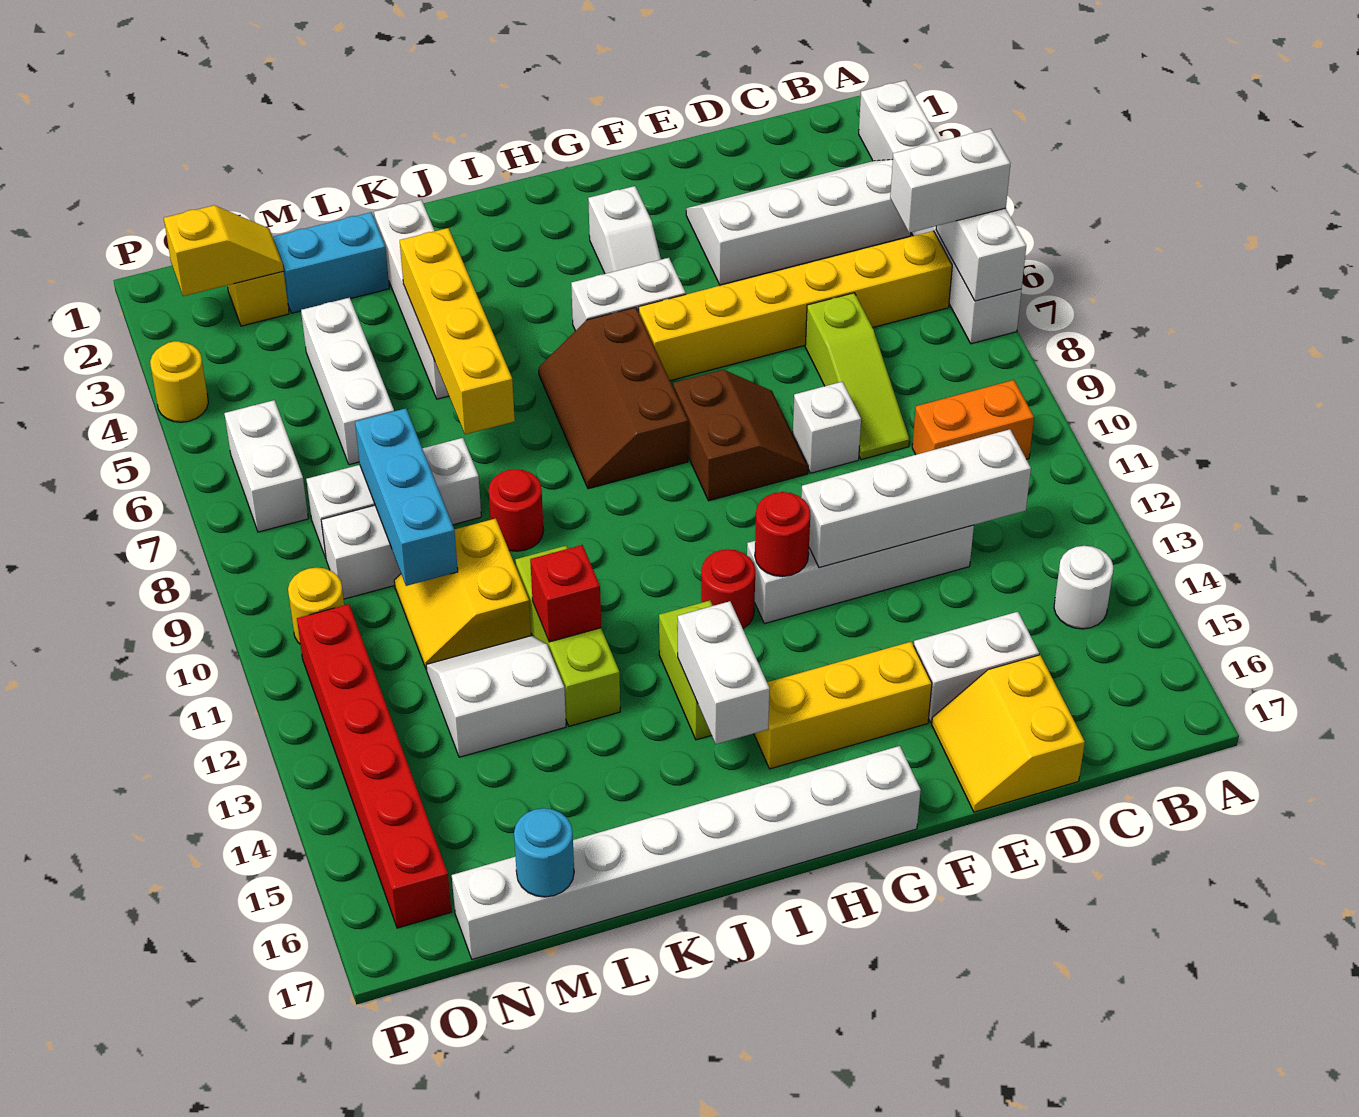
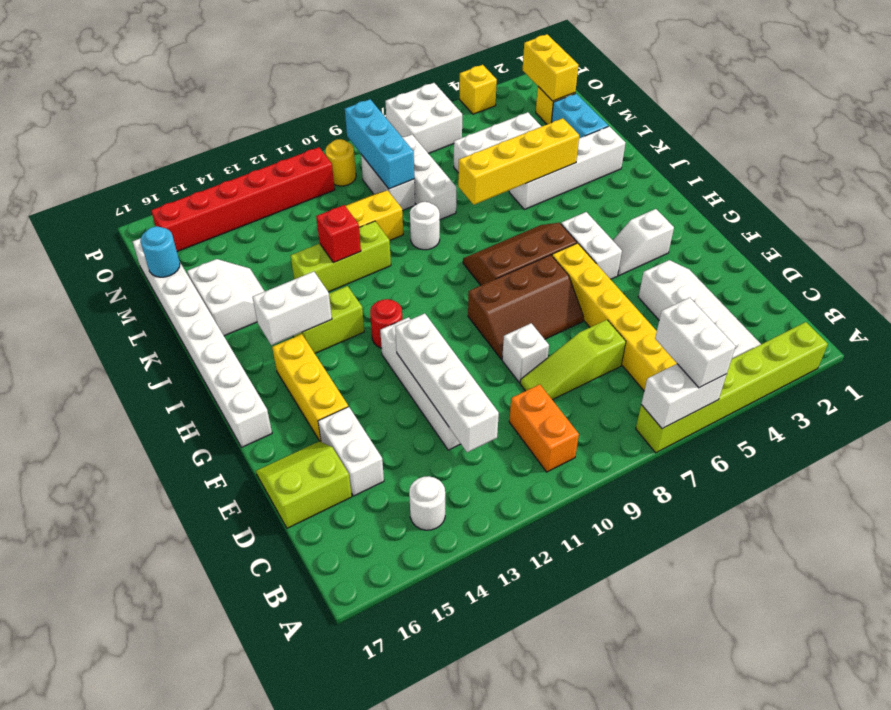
white 1x6 brick [859,80,1022,344] -> lime 1x6 brick [636,322,828,453]
yellow 2x2 slope [932,655,1085,812] -> lime 2x2 slope [256,441,352,528]
brown 2x2 slope [673,370,808,501] -> brown 2x3 slope [468,255,584,359]
red 1x1 round brick [755,492,810,577] -> none
red 1x1 round brick [489,469,544,551] -> white 1x1 round brick [410,202,440,250]
white 2x2 slope [426,636,566,757] -> white 2x2 slope moved to [187,259,265,336]
cyan 1x3 brick [355,408,458,586] -> cyan 1x3 brick turned to [345,99,414,189]
yellow 1x2 slope [164,205,284,296] -> yellow 1x2 brick [523,34,578,101]
white 1x2 brick [224,400,308,532] -> white 2x2 brick [385,83,462,154]
yellow 1x1 round brick [150,341,208,422] -> yellow 1x1 brick [459,65,497,114]

